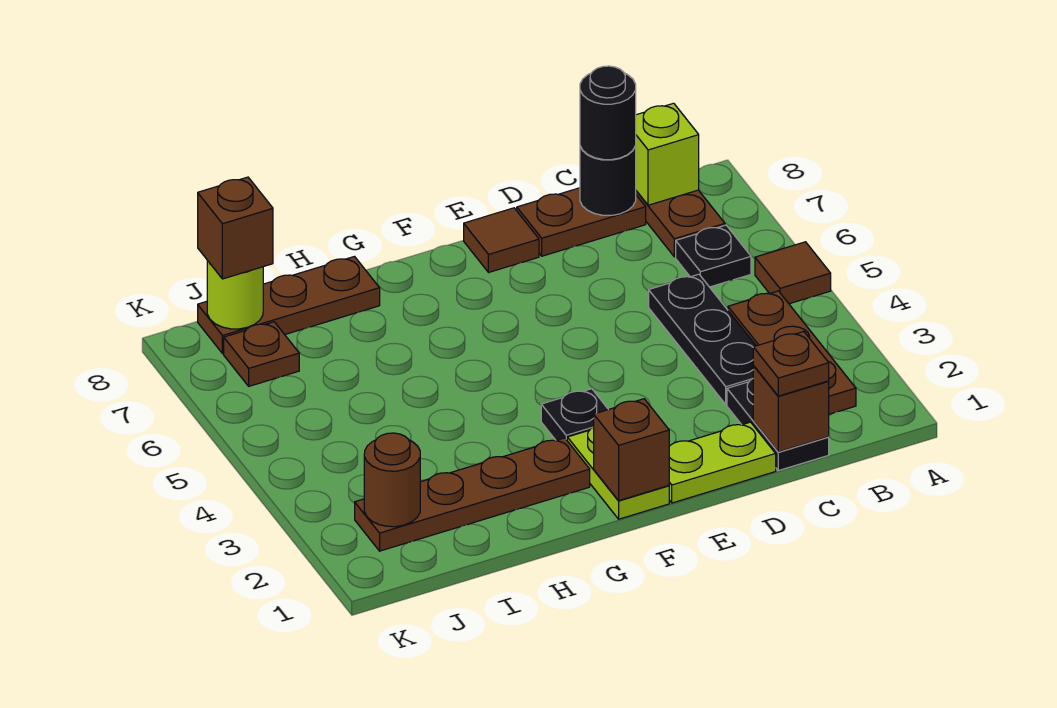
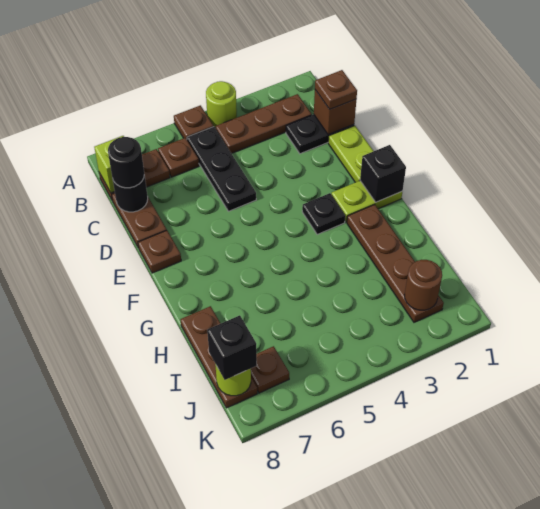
none -> lime 1x1 round brick [206,81,237,128]
brown 1x1 tile [755,242,831,304] -> brown 1x1 plate [174,105,214,139]
black 1x1 plate [676,225,751,287] -> brown 1x1 plate [158,138,199,177]
black 1x3 plate [649,274,756,405] -> black 1x3 plate turned to [187,127,256,211]
brown 1x1 tile [464,208,539,273] -> brown 1x1 plate [138,231,181,273]
brown 1x1 brick [594,399,669,500] -> black 1x1 brick [360,145,406,202]
brown 1x1 brick [198,177,273,279] -> black 1x1 brick [207,315,257,380]

